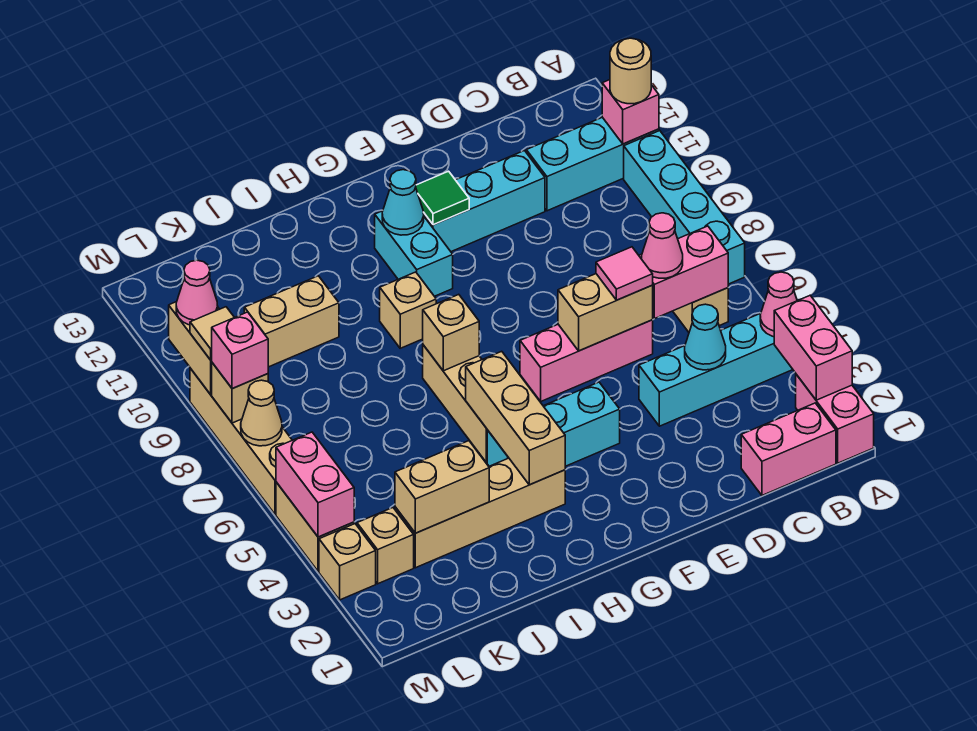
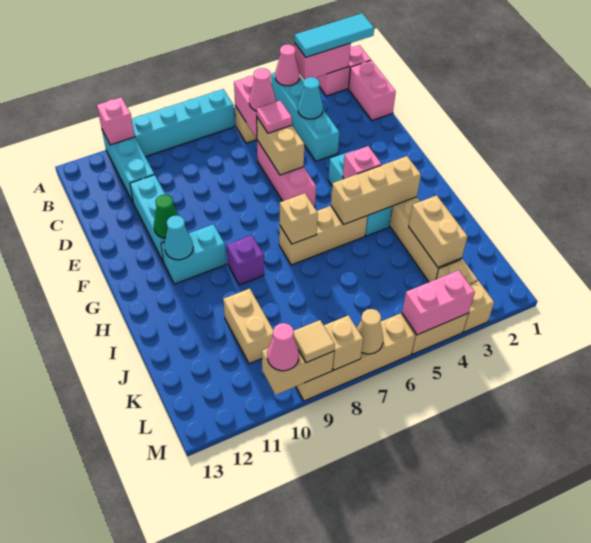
none -> cyan 1x3 tile [295,13,374,57]
tan 1x1 round brick [610,38,651,104] -> none
green 1x1 tile [416,171,469,225] -> green 1x1 cone [154,194,179,238]
tan 1x1 brick [380,272,436,348] -> purple 1x1 brick [227,235,264,285]
pink 1x1 brick [212,312,268,389] -> pink 1x1 brick moved to [343,146,382,179]

